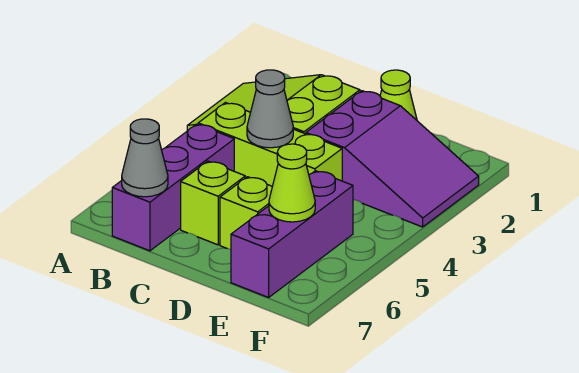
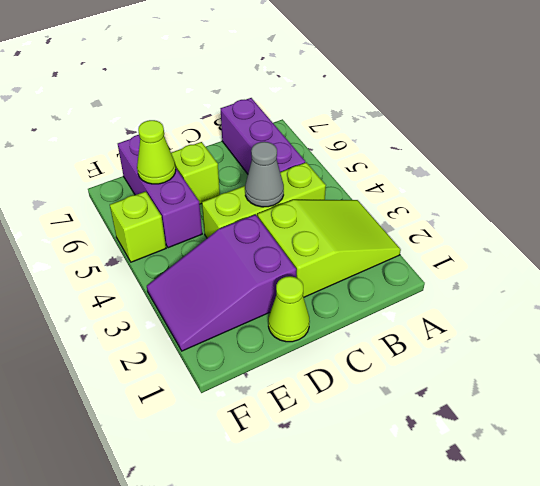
grey 1x1 cone [122,119,168,197] -> none
lime 1x1 brick [181,161,245,245] -> lime 1x1 brick moved to [110,191,166,262]

